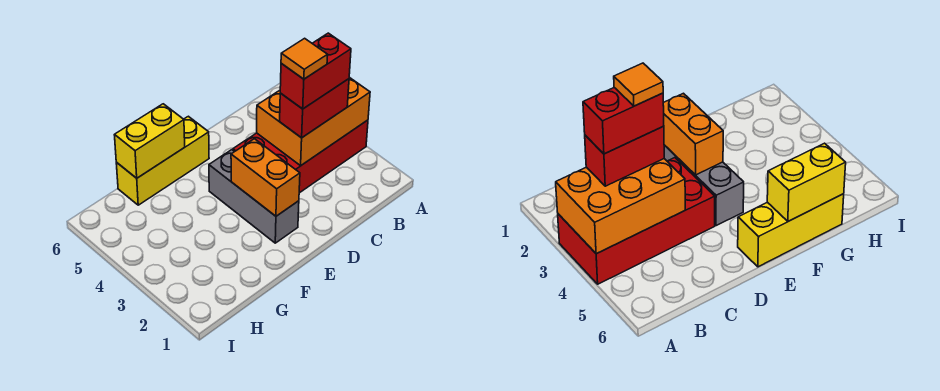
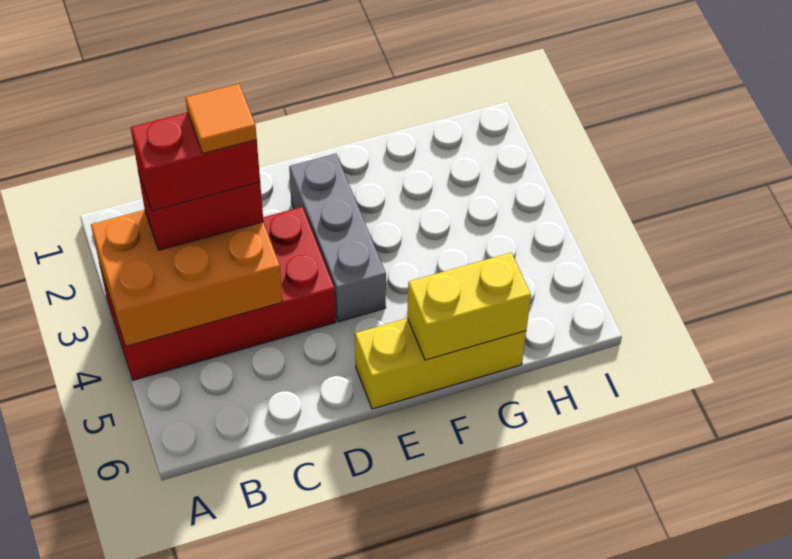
orange 1x2 brick [231,139,300,216] -> none

